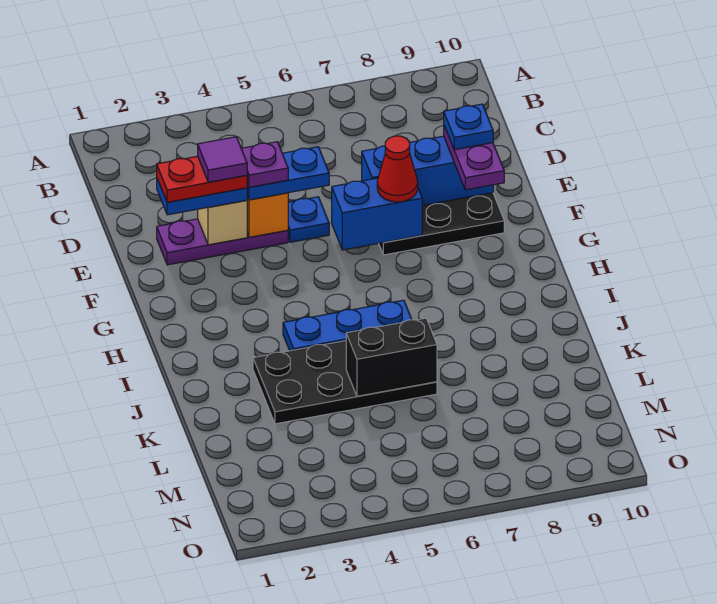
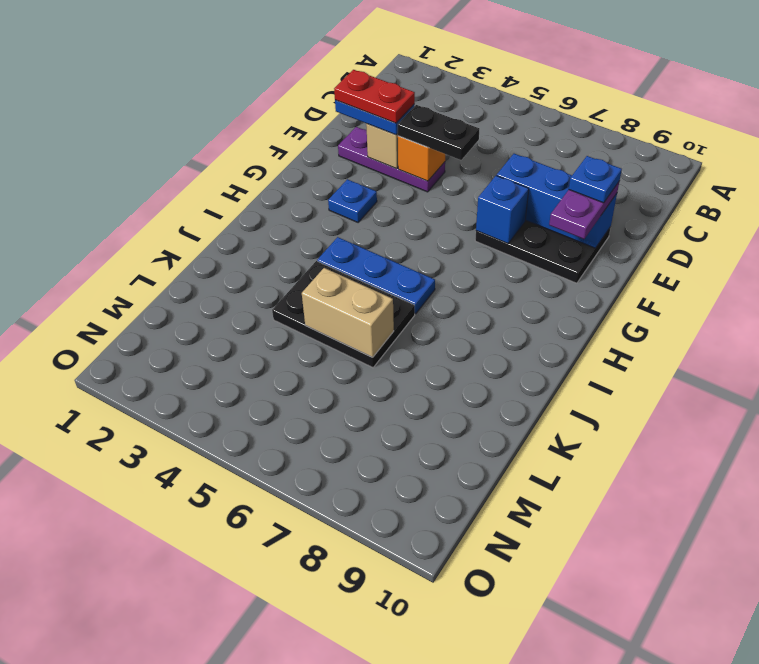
purple 1x1 tile [198,137,247,182] -> none
blue 1x2 plate [247,147,329,200] -> black 1x2 plate [398,105,479,160]
purple 1x1 plate [241,142,288,187] -> none
blue 1x1 plate [288,197,329,242] -> blue 1x1 plate moved to [328,179,377,222]
blue 1x2 brick [332,178,422,250] -> blue 1x1 brick [476,176,529,244]
red 1x1 cone [377,136,418,202] -> none
black 2x4 plate [253,341,437,424] -> black 2x3 plate [272,261,415,368]
black 1x2 brick [346,318,437,396] -> tan 1x2 brick [302,268,394,357]

